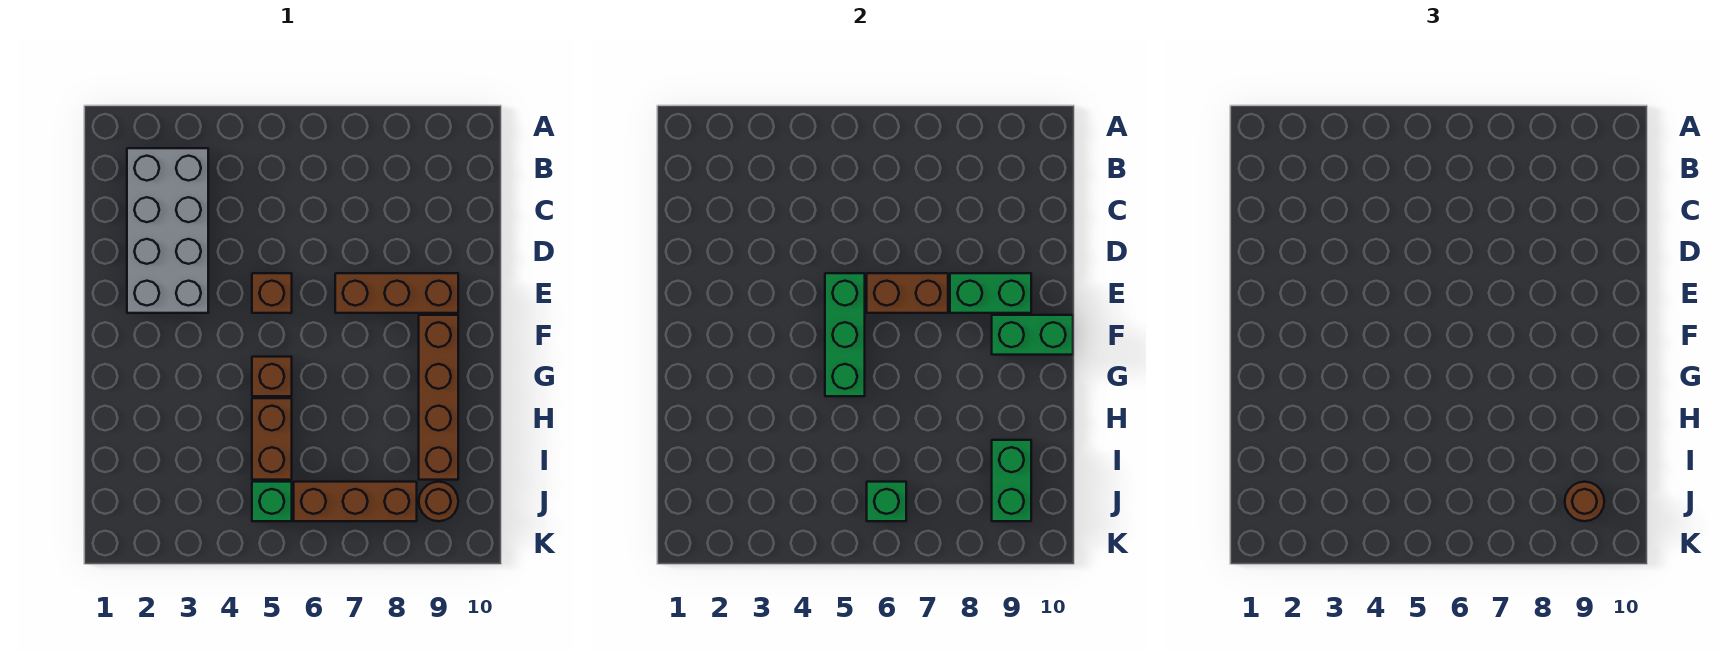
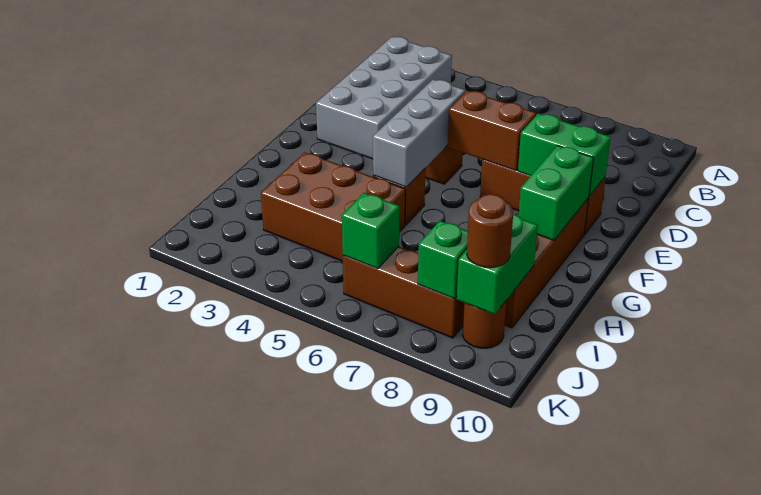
green 1x3 brick [825,273,865,396] -> grey 1x3 brick [373,80,465,187]
green 1x2 brick [992,315,1073,355] -> green 1x2 brick turned to [519,146,593,240]
brown 1x2 brick [252,398,292,480] -> brown 2x3 brick [261,153,405,261]
green 1x1 brick [252,482,292,521] -> green 1x1 brick moved to [418,221,468,299]

